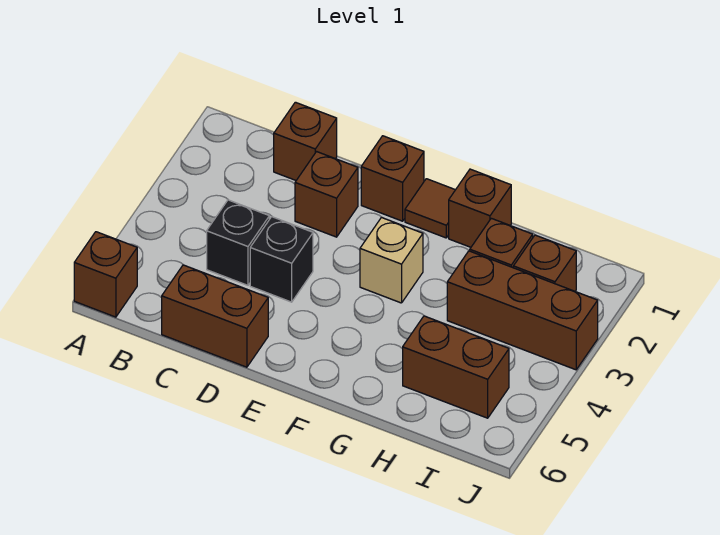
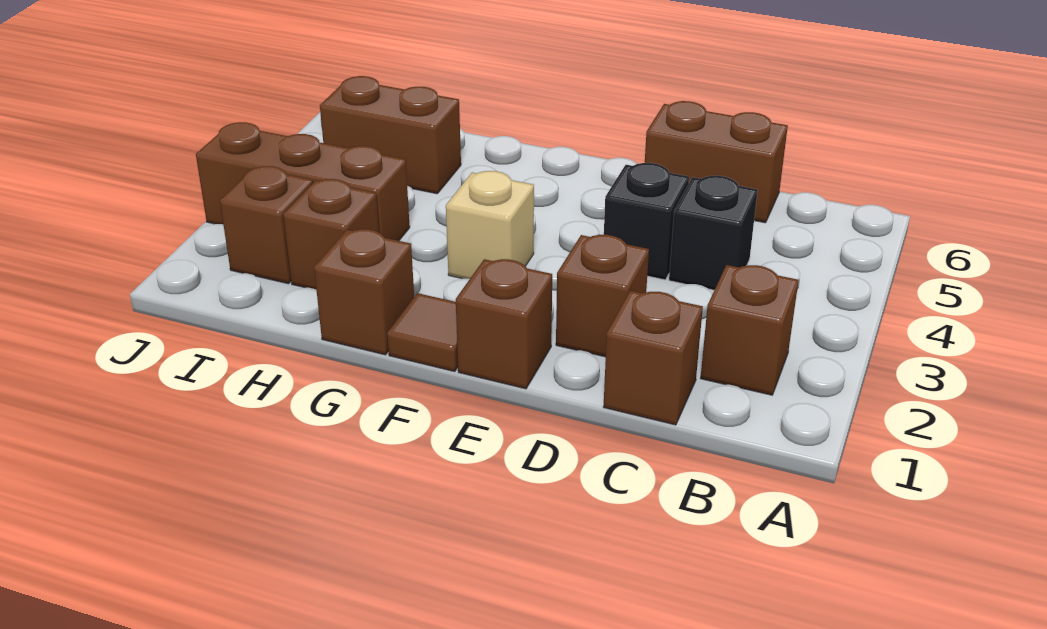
brown 1x1 brick [74,232,137,317] -> brown 1x1 brick moved to [701,265,799,395]

